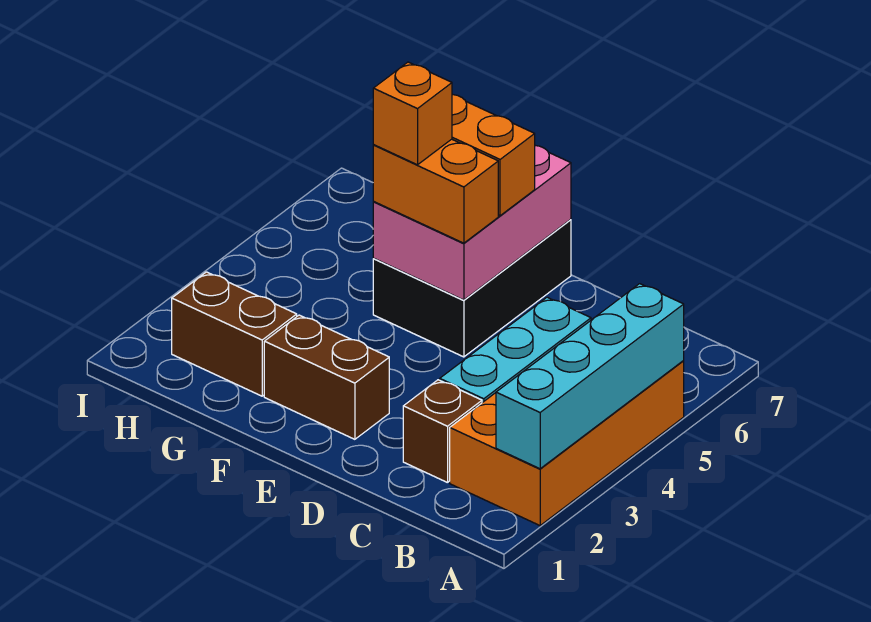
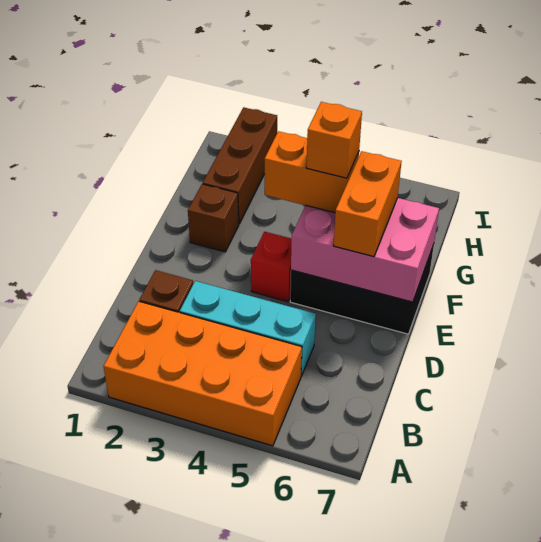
cyan 1x4 brick [496,284,684,469] -> none
brown 1x2 brick [264,315,389,439] -> brown 1x1 brick [188,184,239,252]
none -> red 1x1 brick [251,232,291,302]
orange 1x2 brick [373,139,498,243] -> orange 1x2 brick turned to [265,131,359,213]
brown 1x2 brick [172,272,297,396] -> brown 1x3 brick [203,107,277,224]

